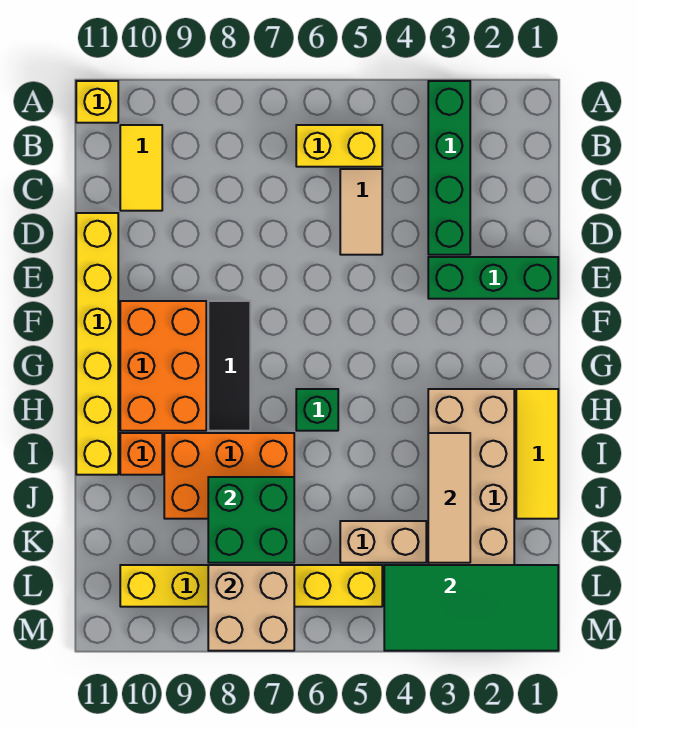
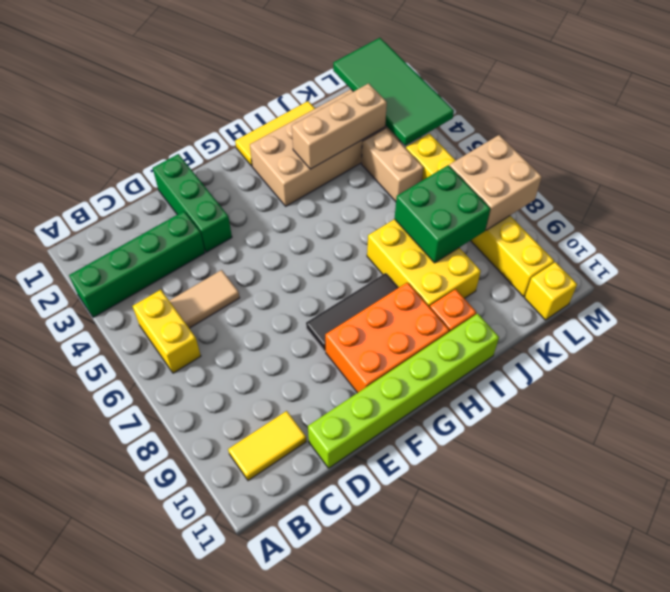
yellow 1x1 brick [76,81,118,123] -> yellow 1x1 brick moved to [525,262,577,320]
yellow 1x6 brick [76,213,118,475] -> lime 1x6 brick [308,313,499,468]
green 1x1 brick [296,389,338,431] -> none
tan 1x3 tile [428,433,470,563] -> tan 1x3 brick [292,83,387,169]
orange 2x3 brick [164,433,294,519] -> yellow 2x3 brick [367,219,481,307]

